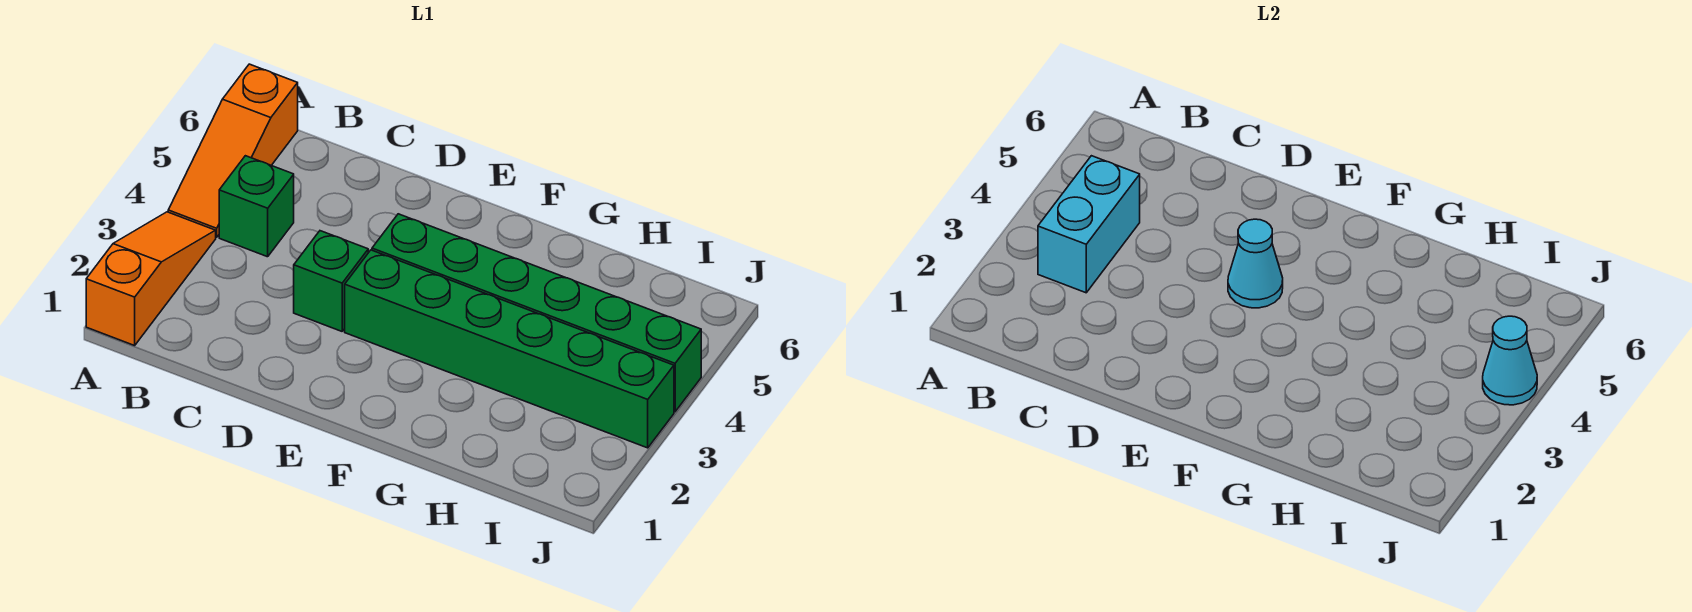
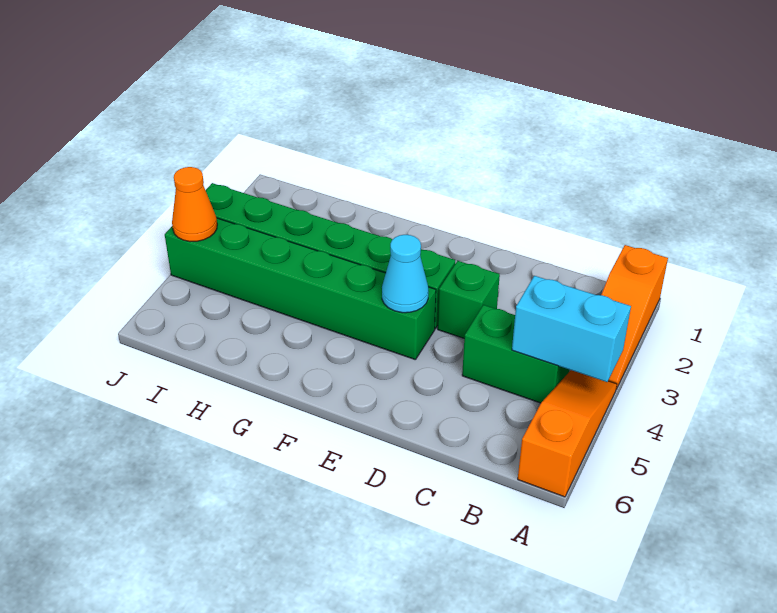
cyan 1x2 brick [1038,156,1140,293] -> cyan 1x2 brick turned to [512,276,631,382]
green 1x1 brick [219,156,294,257] -> green 1x2 brick [462,305,569,403]
cyan 1x1 cone [1483,316,1537,405] -> orange 1x1 cone [172,167,217,241]

